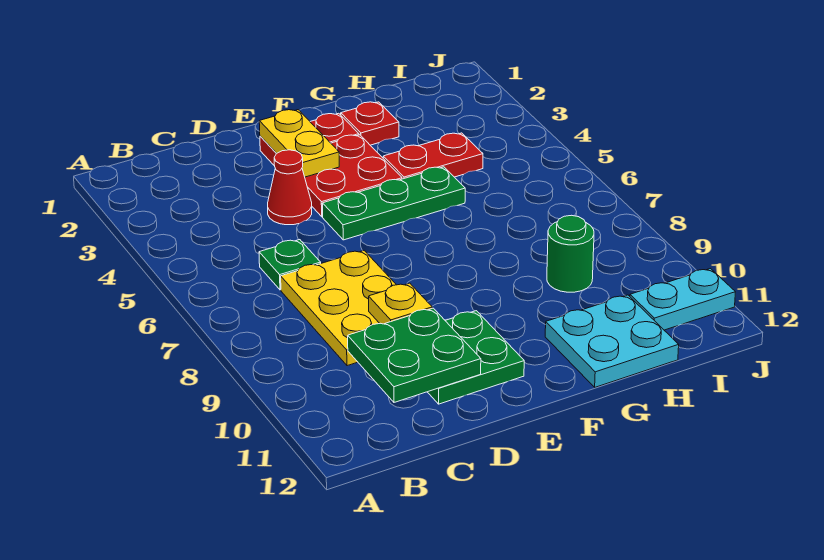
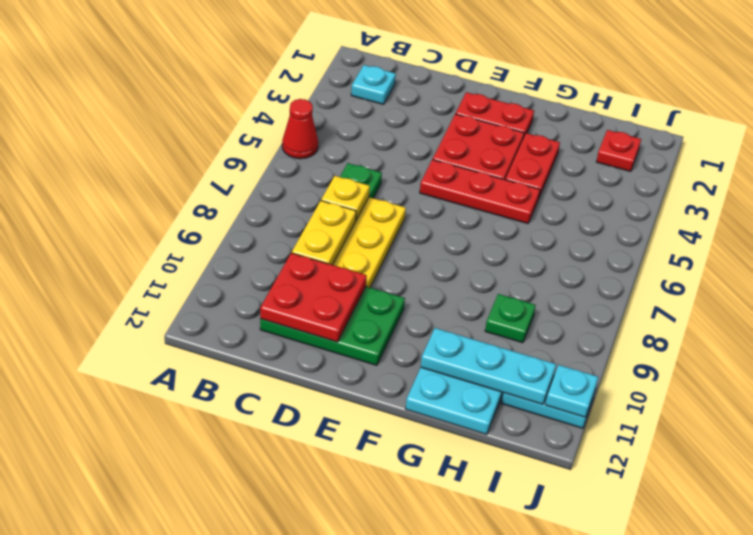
none -> cyan 1x1 plate [351,65,396,104]
green 2x2 plate [348,308,481,402] -> red 2x2 plate [260,253,367,342]
red 1x1 cone [268,150,312,225] -> red 1x1 cone moved to [282,99,318,159]
yellow 1x1 plate [369,283,432,324] -> yellow 1x1 plate moved to [321,176,370,220]
green 2x2 plate [428,311,524,404] -> green 2x3 plate [260,287,405,365]
yellow 1x2 plate [259,110,339,177] -> yellow 1x2 plate moved to [292,201,356,265]
green 1x3 plate [322,167,465,240] -> red 1x3 plate [420,160,540,224]
red 1x1 plate [341,102,399,145] -> red 1x1 plate moved to [596,130,641,172]
red 1x2 plate [383,133,483,179] -> red 1x2 plate turned to [505,133,560,197]
none -> cyan 1x3 plate [421,328,556,404]
green 1x1 round brick [547,215,594,292] -> green 1x1 plate [485,294,536,343]
none -> cyan 1x1 plate [545,365,598,417]

